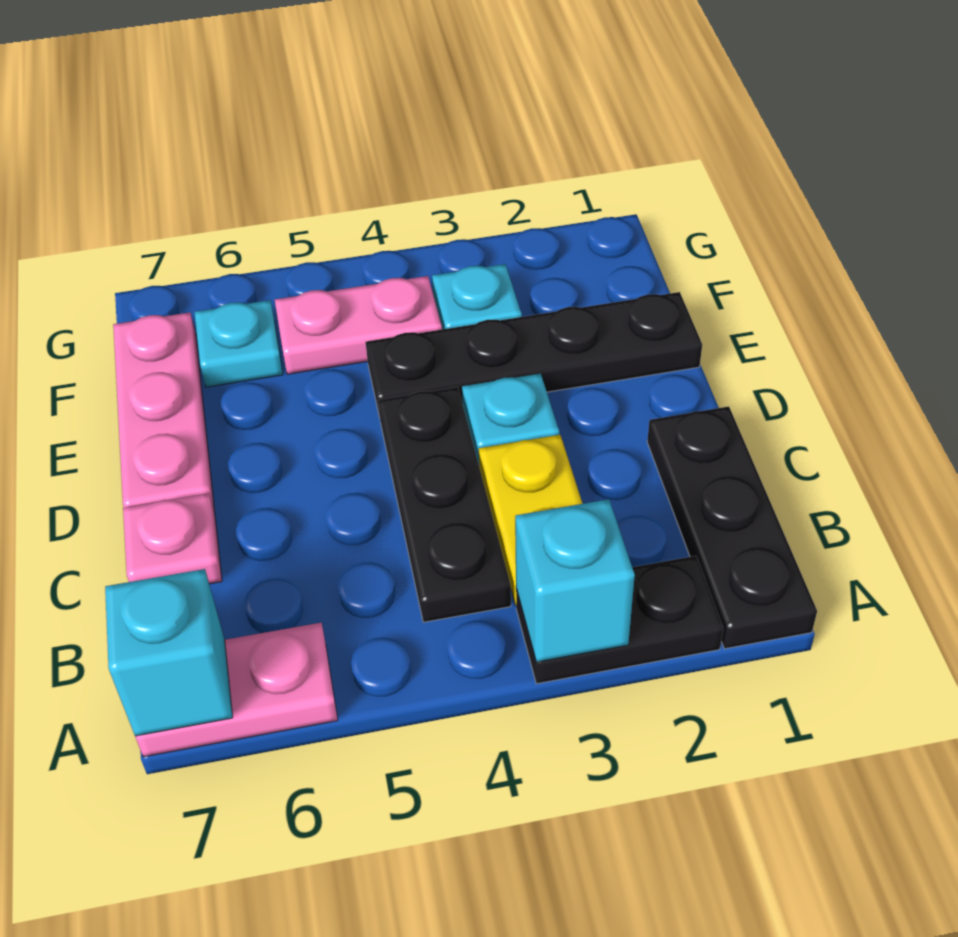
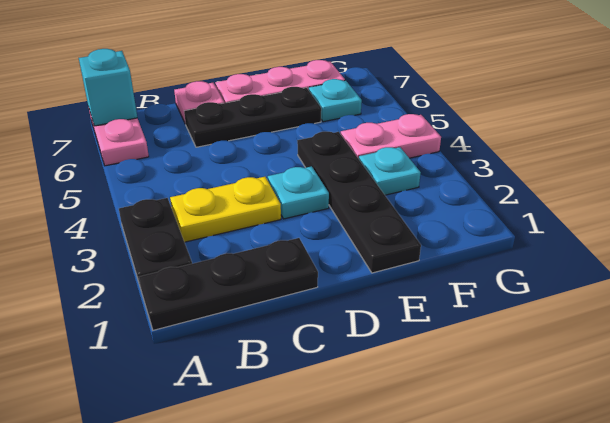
cyan 1x1 brick [515,499,635,662] -> none
black 1x3 plate [378,387,511,622] -> black 1x3 plate moved to [184,87,321,147]
pink 1x2 plate [275,276,442,374] -> pink 1x2 plate turned to [341,114,441,159]

